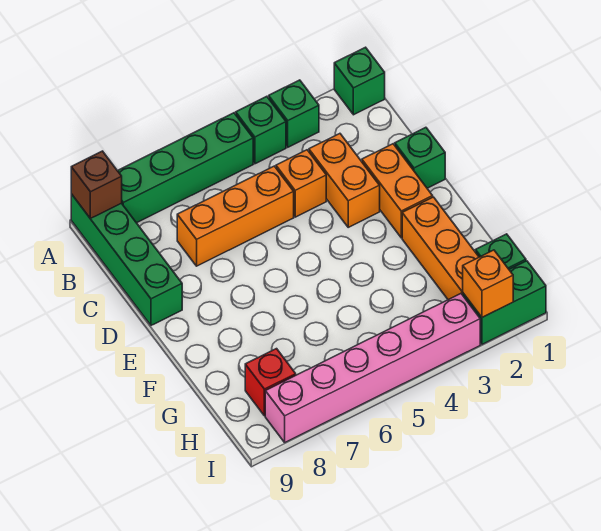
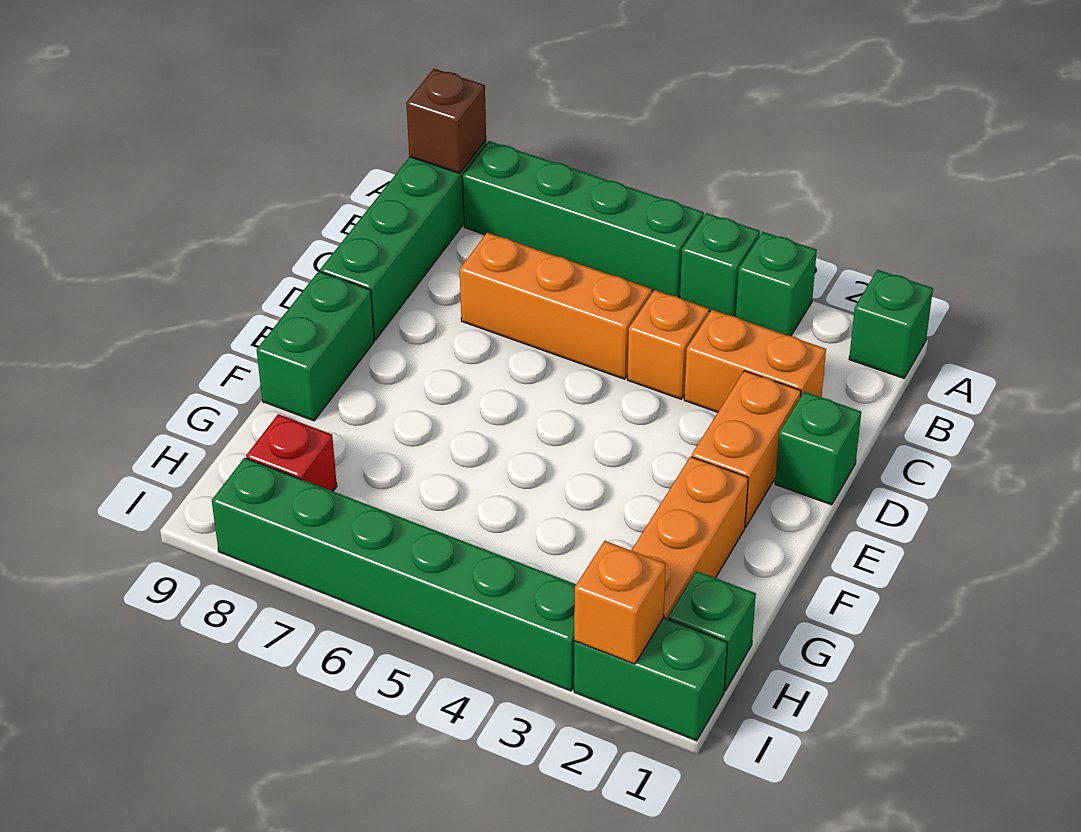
orange 1x2 brick [309,134,380,227] -> orange 1x2 brick turned to [684,310,826,412]
none -> green 1x2 brick [257,271,374,421]
pink 1x6 brick [265,294,480,442] -> green 1x6 brick [212,458,576,691]

